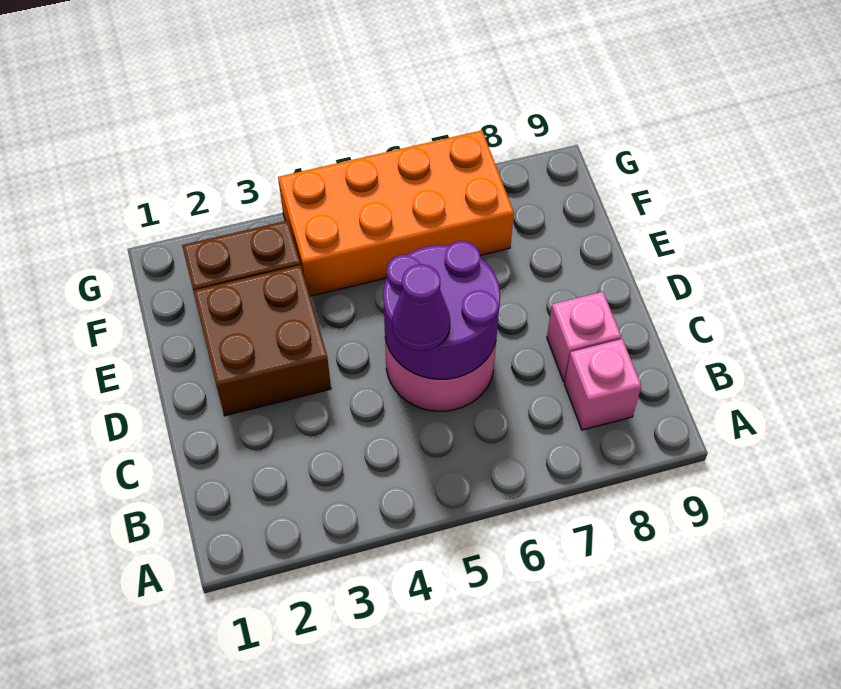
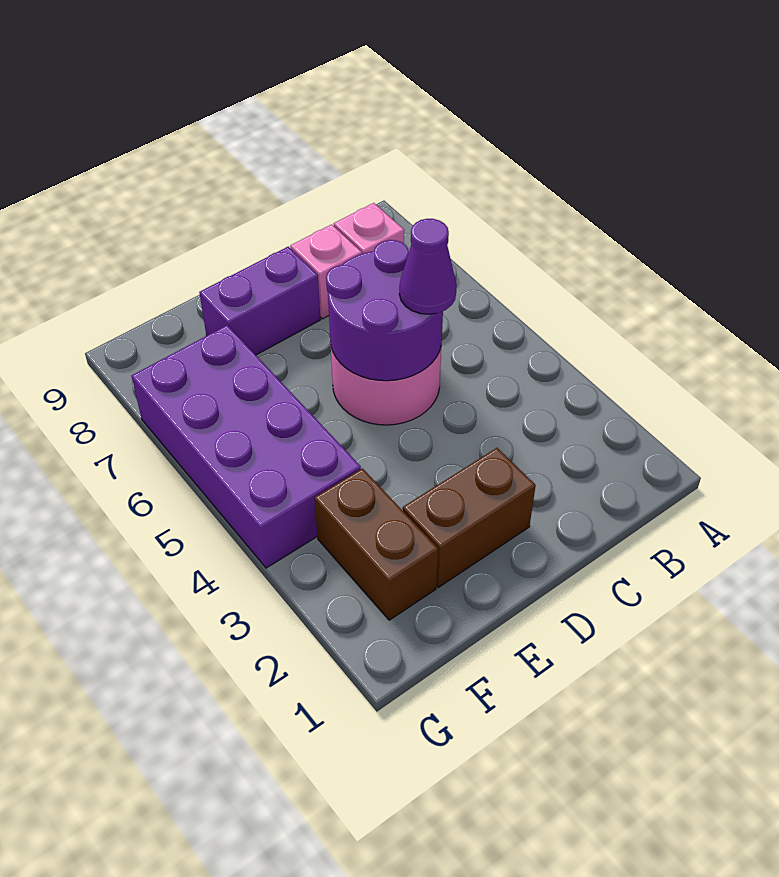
brown 2x2 brick [193,265,331,416] -> brown 1x2 brick [403,448,536,587]
none -> purple 1x2 brick [199,247,321,355]
orange 2x4 brick [278,130,514,296] -> purple 2x4 brick [132,325,361,568]

